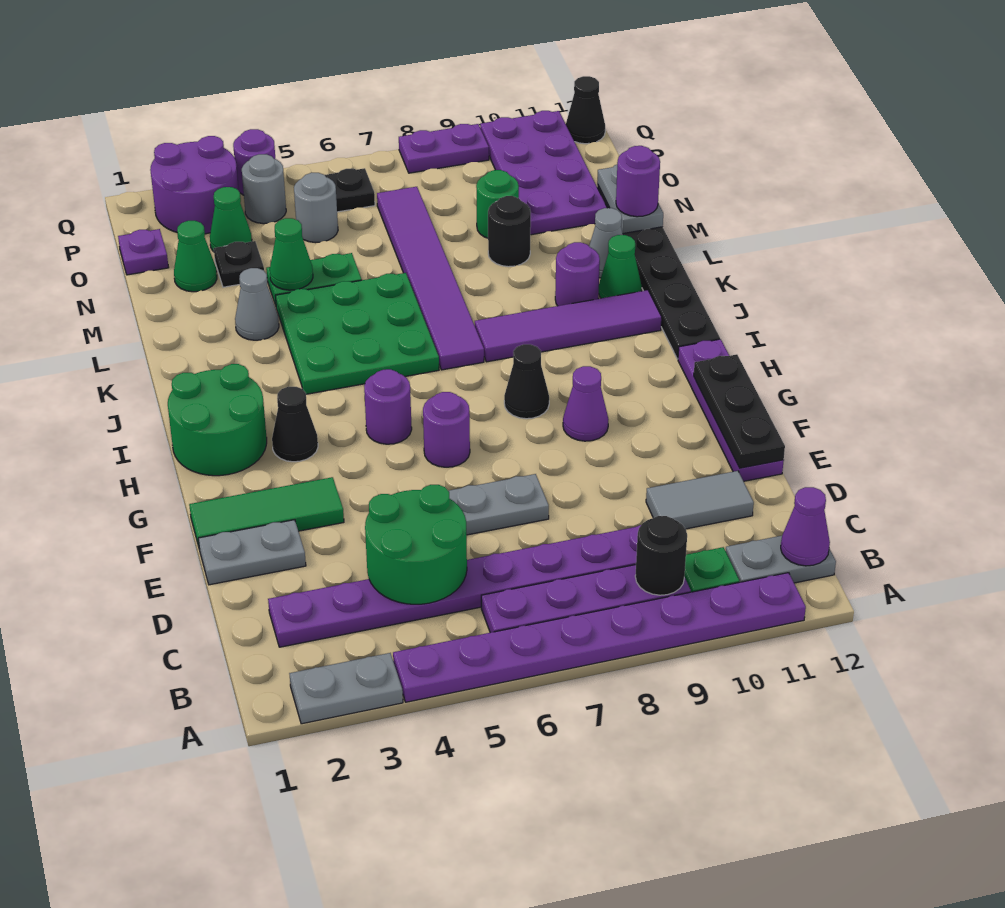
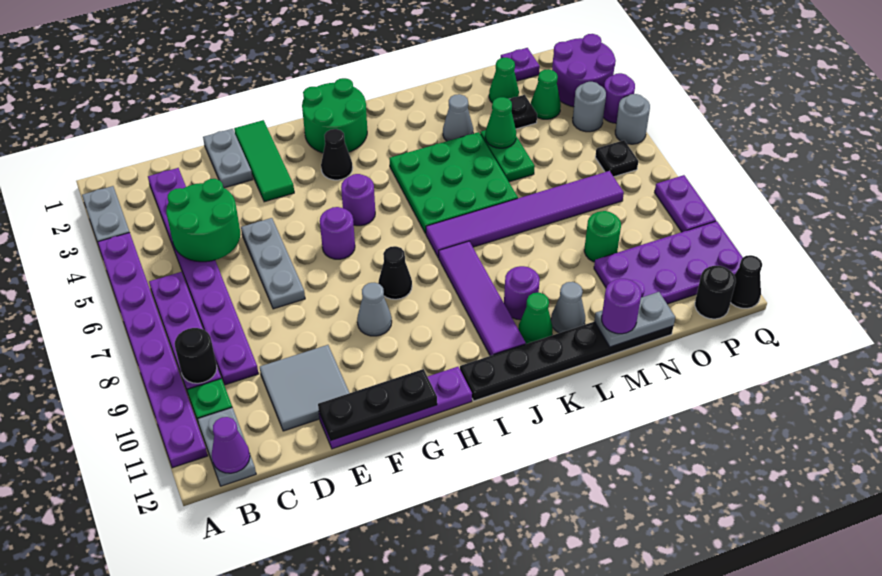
grey 1x2 tile [646,471,754,529] -> grey 2x2 tile [260,345,349,431]
purple 1x1 cone [563,366,609,441] -> grey 1x1 cone [357,283,392,336]
black 1x1 round brick [488,196,531,267] -> black 1x1 round brick moved to [695,266,736,319]
grey 1x1 round brick [294,173,338,243] -> grey 1x1 round brick moved to [615,94,650,144]

